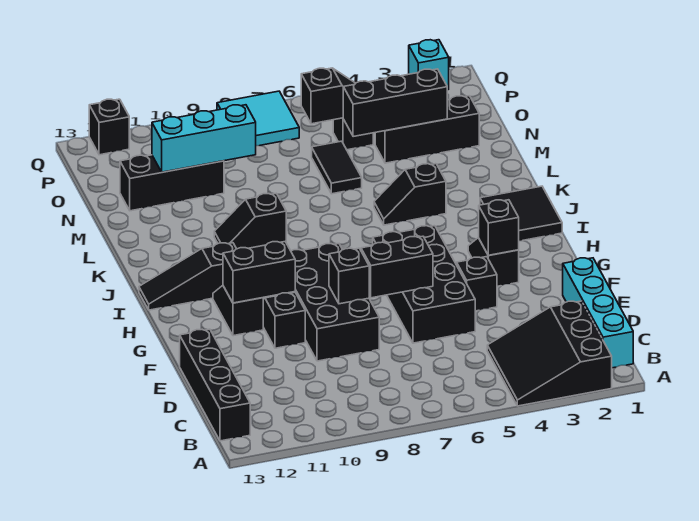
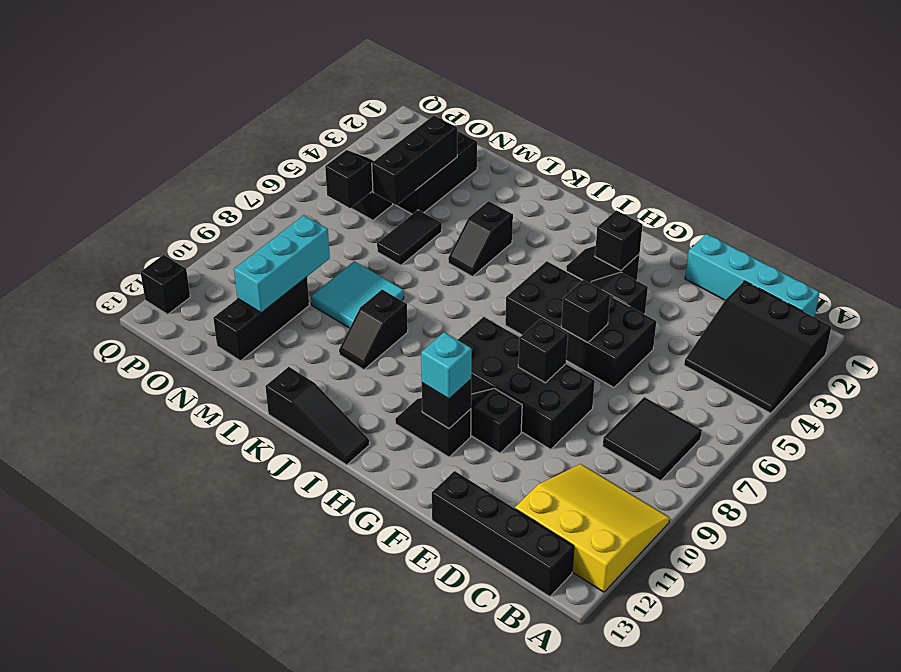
none -> yellow 3x3 slope [515,464,670,592]
black 1x2 brick [361,236,433,298] -> black 1x1 brick [561,280,610,343]
black 1x2 brick [223,242,295,303] -> black 1x1 brick [422,380,471,428]
black 2x2 tile [480,186,562,241] -> black 2x2 tile moved to [603,397,702,481]
black 1x3 slope [139,243,236,310] -> black 1x3 slope turned to [265,367,370,465]
black 1x2 tile [312,141,362,194] -> black 1x2 tile turned to [377,210,442,265]
cyan 2x2 tile [217,91,299,146] -> cyan 2x2 tile moved to [311,261,404,328]
cyan 1x1 brick [409,40,449,90] -> cyan 1x1 brick moved to [421,332,472,399]

